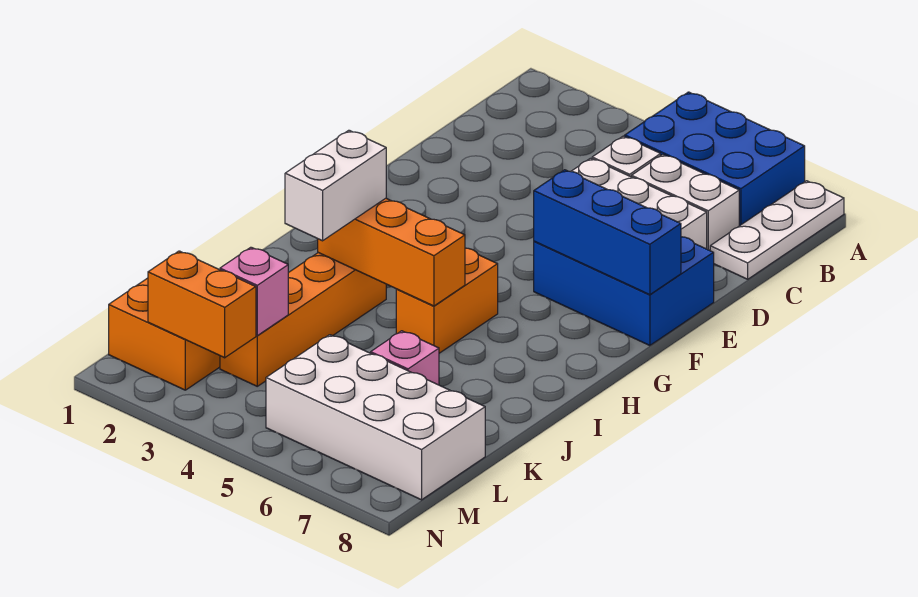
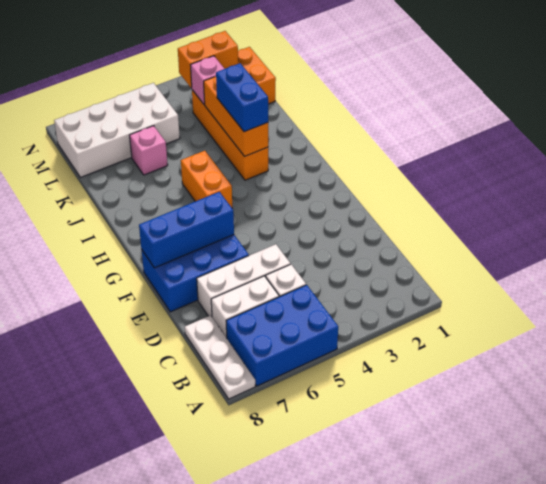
orange 1x3 brick [318,198,465,306] -> orange 1x3 brick turned to [204,76,268,157]
white 1x2 brick [285,130,386,241] -> blue 1x2 brick [216,63,268,132]

